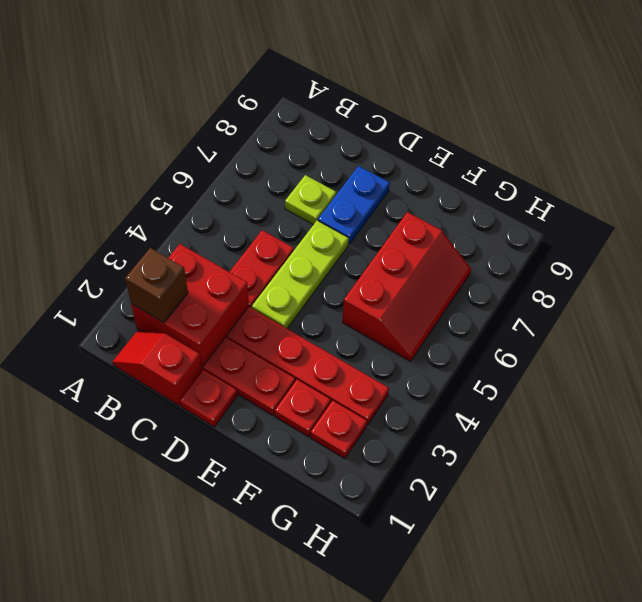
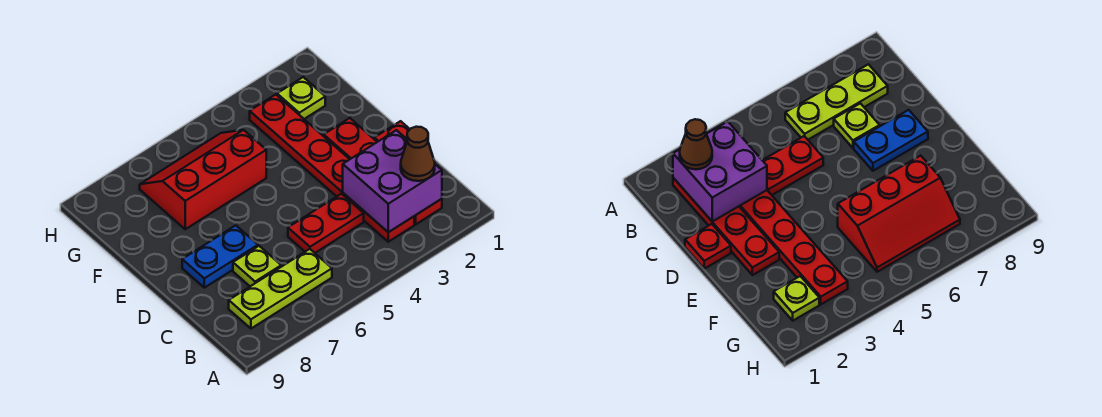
red 1x2 slope [113,332,202,406] -> none
red 2x2 brick [131,244,249,367] -> purple 2x2 brick [343,130,442,232]
brown 1x1 brick [125,248,188,323] -> brown 1x1 cone [401,127,435,181]
lime 1x3 plate [252,221,349,328] -> lime 1x3 plate moved to [229,249,332,329]
red 1x1 plate [275,380,331,437] -> none
red 1x1 plate [311,401,367,459] -> lime 1x1 plate [277,77,325,119]

